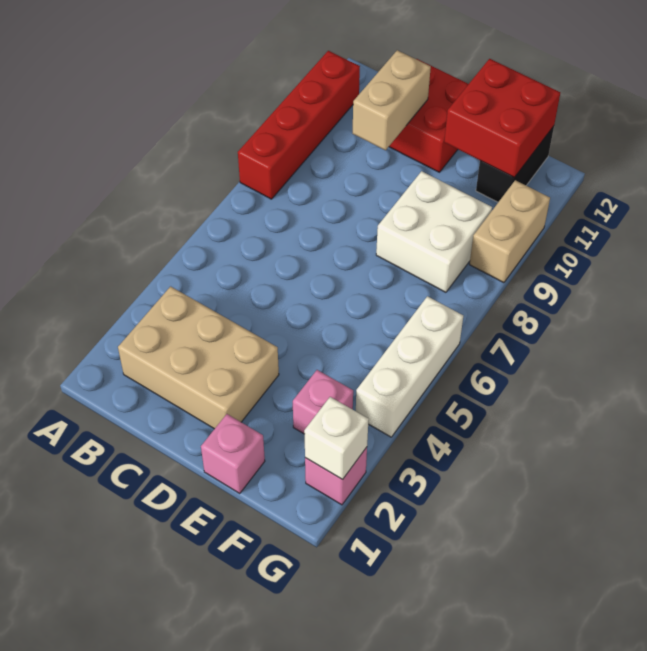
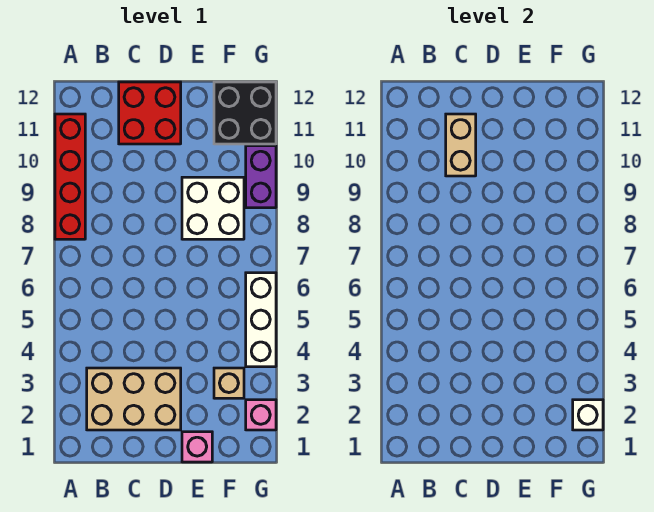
red 2x2 brick [444,59,560,178] -> none
pink 1x1 brick [293,370,353,434] -> tan 1x1 brick [214,368,244,398]
black 1x2 brick [476,126,554,202] -> black 2x2 brick [214,82,276,144]
tan 1x2 brick [469,180,550,283] -> purple 1x2 brick [246,146,276,208]

